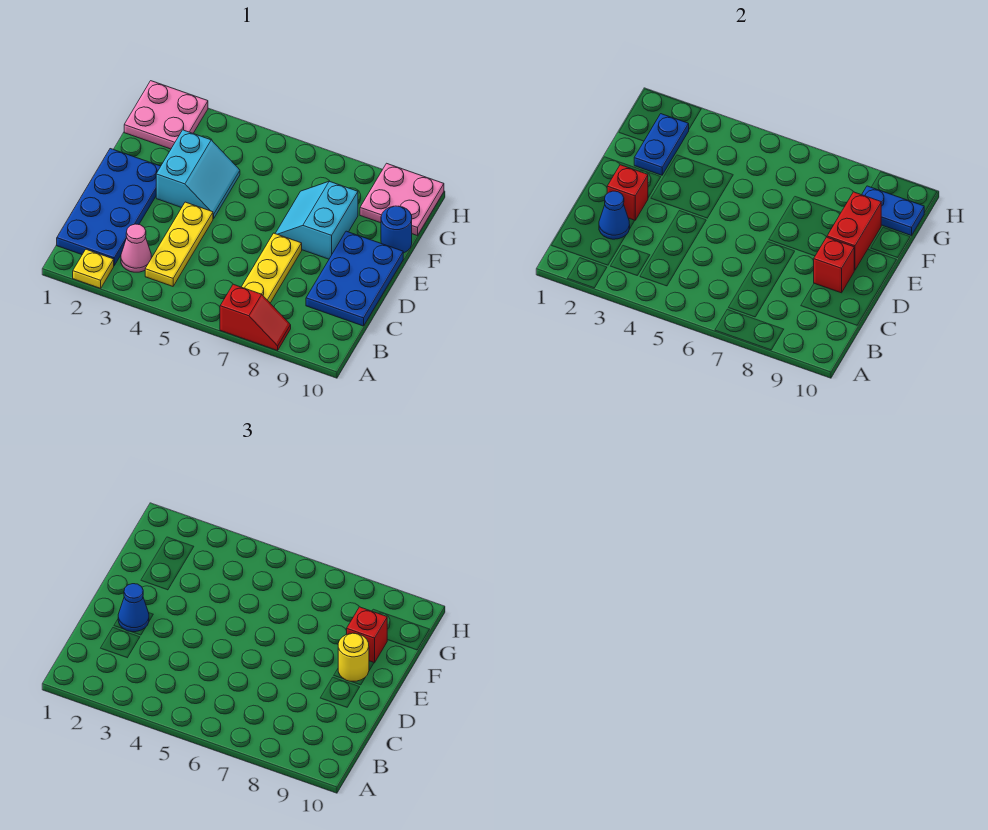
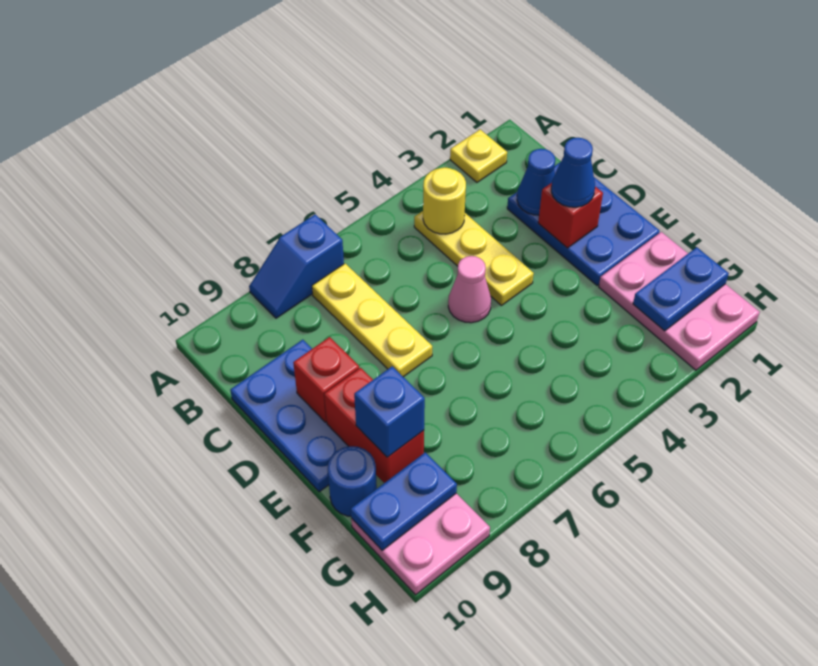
red 1x2 slope [220,284,291,351] -> blue 1x2 slope [249,214,344,318]
blue 2x4 plate [57,149,161,265] -> blue 2x3 plate [507,162,660,286]
pink 1x1 cone [121,224,151,272] -> pink 1x1 cone moved to [448,256,491,323]
cyan 2x2 slope [156,130,240,219] -> none
cyan 2x2 slope [275,181,358,259] -> none
yellow 1x1 round brick [338,633,369,682] -> yellow 1x1 round brick moved to [423,167,466,234]
blue 1x2 plate [634,114,689,175] -> blue 1x2 plate turned to [633,247,729,331]
red 1x1 brick [347,607,387,663] -> blue 1x1 brick [354,366,425,457]
pink 2x2 plate [124,81,208,149] -> pink 2x3 plate [599,232,760,370]

